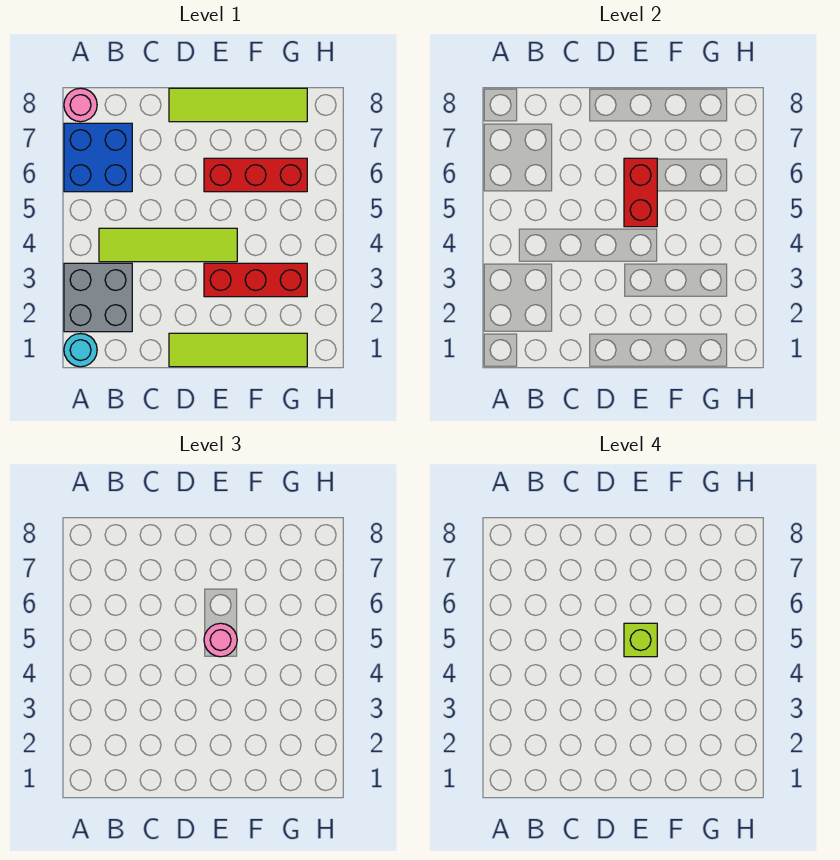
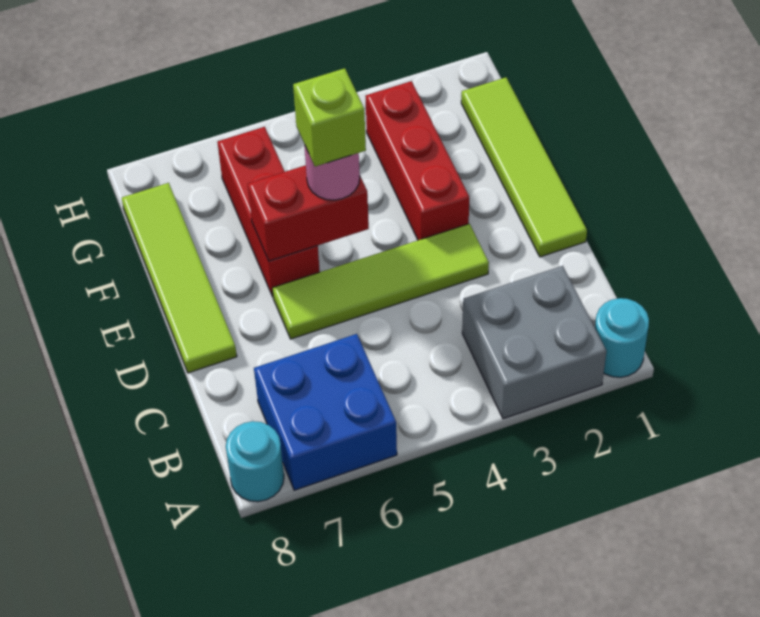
pink 1x1 round brick [64,88,97,122] -> cyan 1x1 round brick [226,421,284,502]
lime 1x4 tile [99,228,237,262] -> lime 1x4 tile turned to [272,224,489,339]

